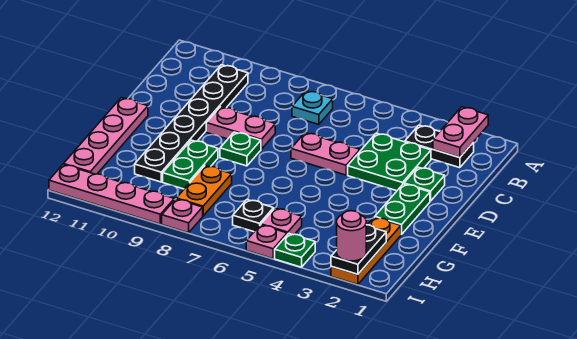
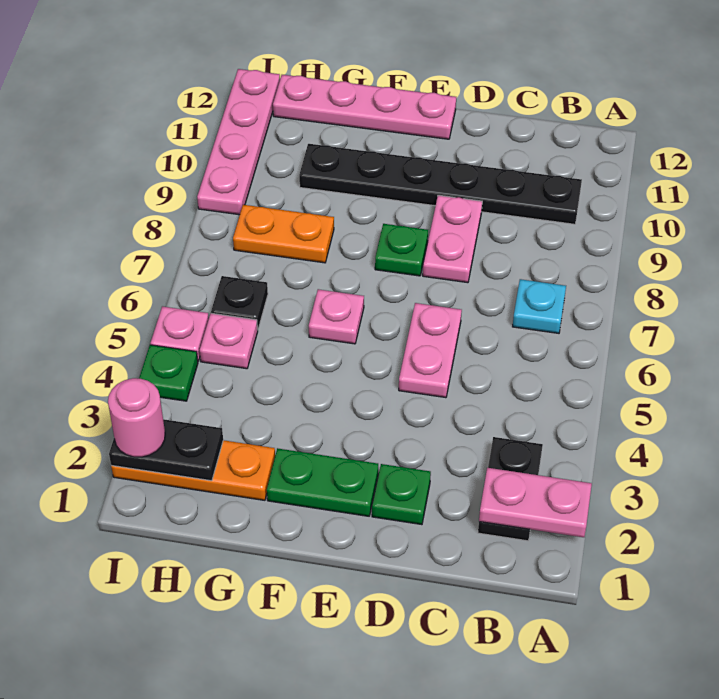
green 2x2 plate [348,133,431,191] -> none
green 1x2 plate [163,140,218,189] -> none
pink 1x1 plate [162,199,203,233] -> pink 1x1 plate moved to [309,289,364,344]

